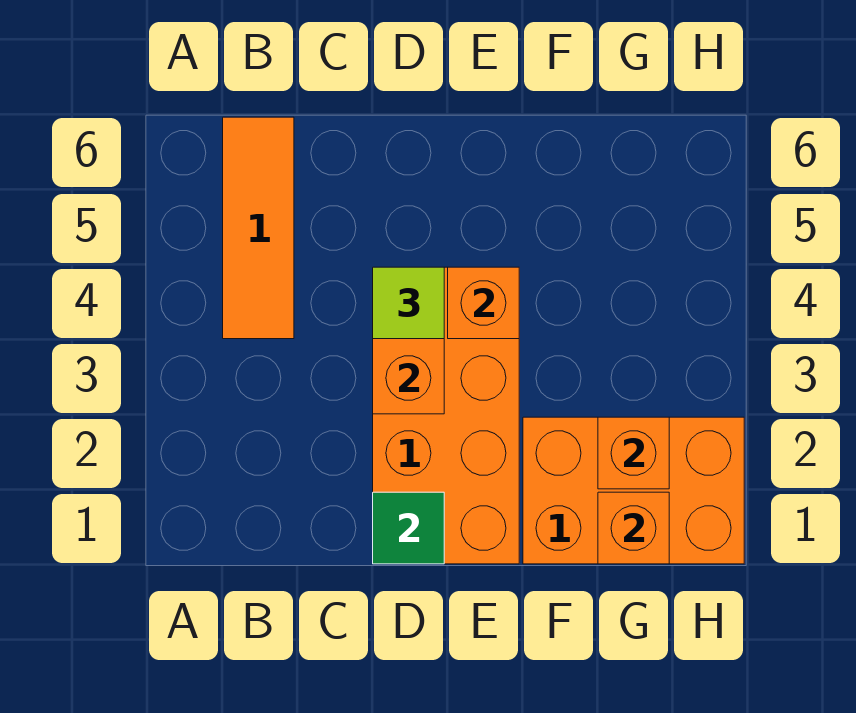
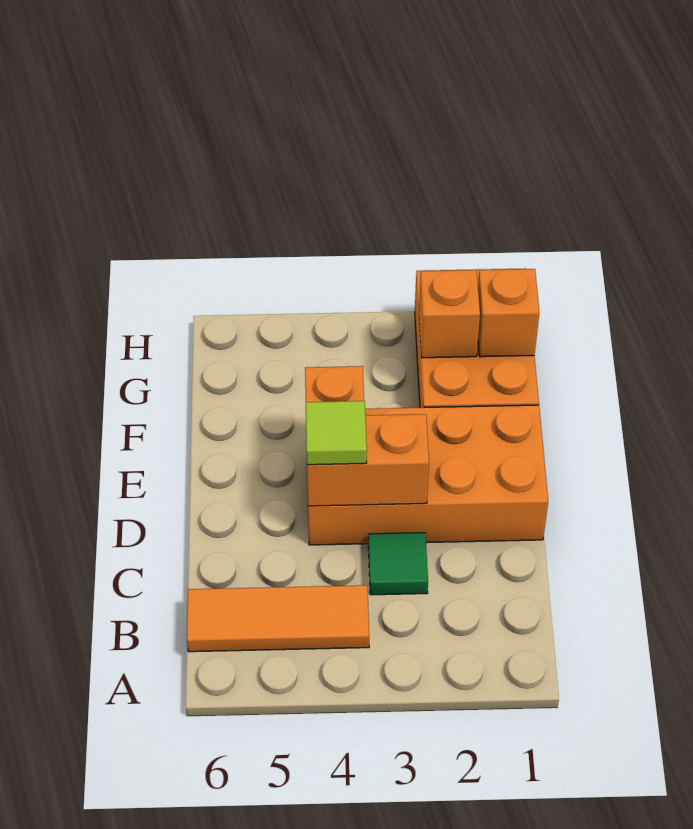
green 1x1 tile [373,492,444,564] -> green 1x1 tile moved to [368,533,428,595]

